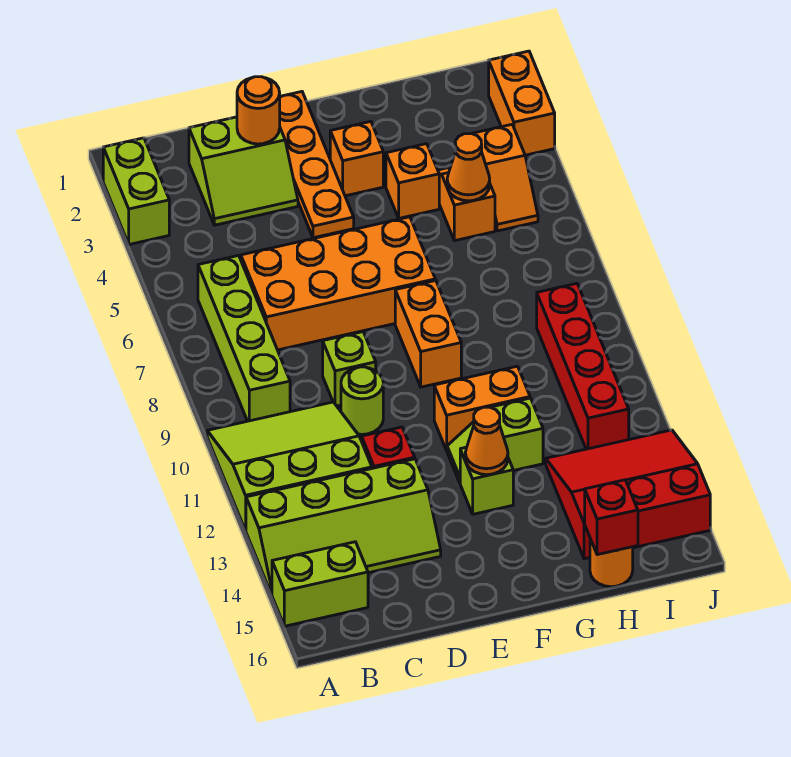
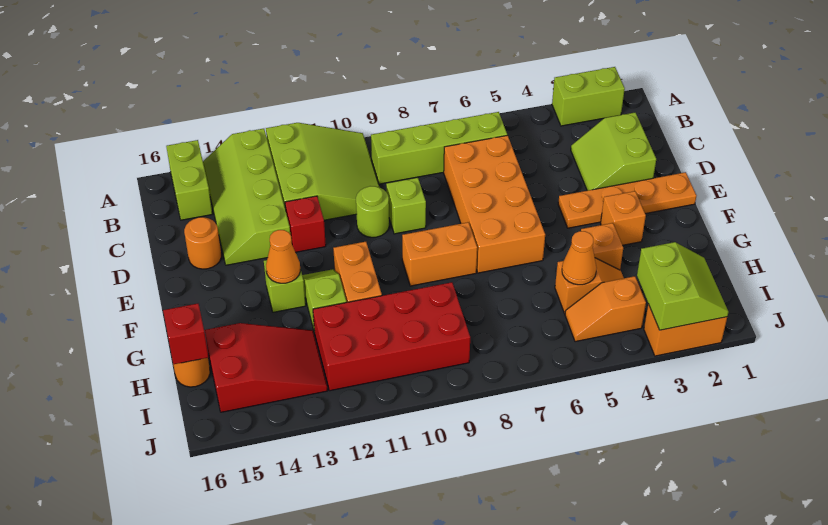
orange 1x1 round brick [237,77,280,144] -> orange 1x1 round brick moved to [184,217,221,269]
red 3x3 slope [546,430,710,559] -> red 2x3 slope [205,323,328,412]
none -> lime 2x2 slope [637,242,728,330]
red 1x4 brick [537,284,629,449] -> red 2x4 brick [313,282,470,391]

